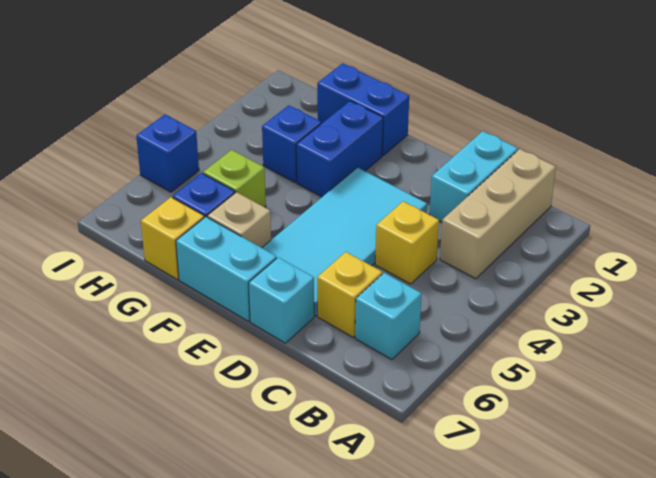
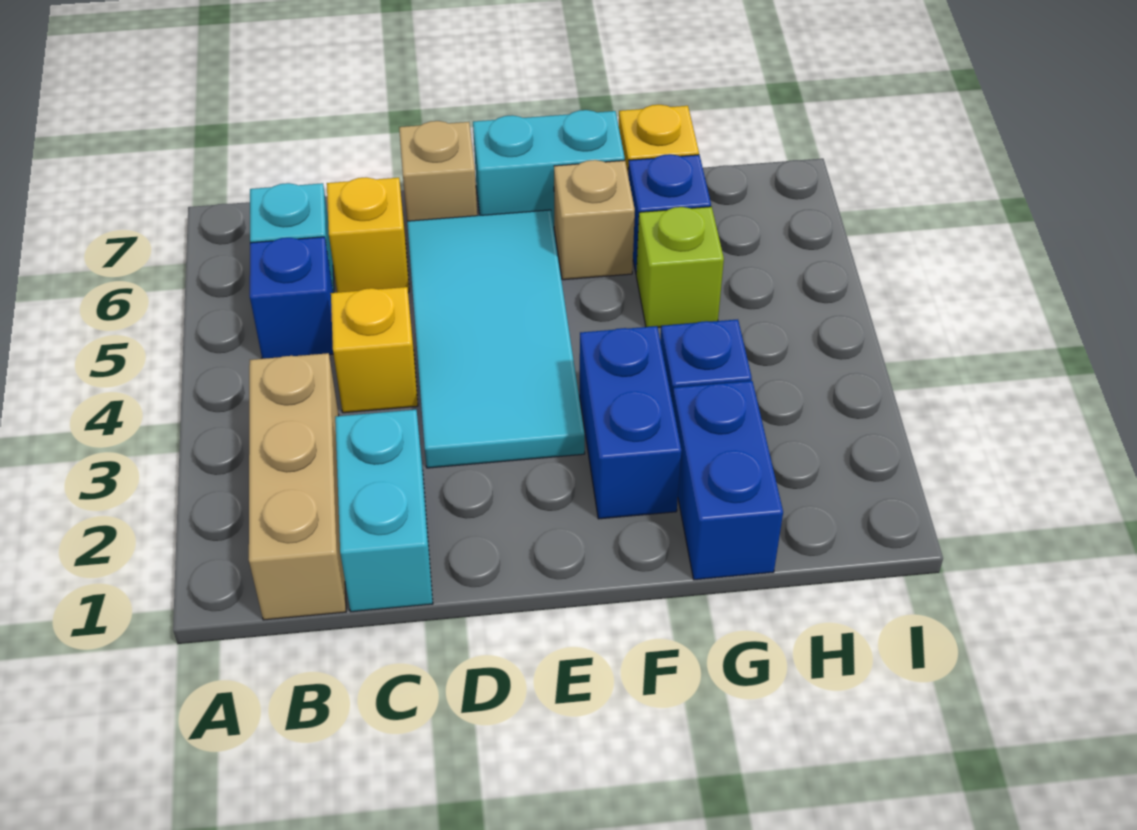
cyan 1x1 brick [249,257,314,343] -> tan 1x1 brick [399,121,477,221]
blue 1x2 brick [317,63,409,155] -> blue 1x2 brick turned to [672,381,783,580]
blue 1x1 brick [136,114,199,192] -> blue 1x1 brick moved to [250,237,333,359]

